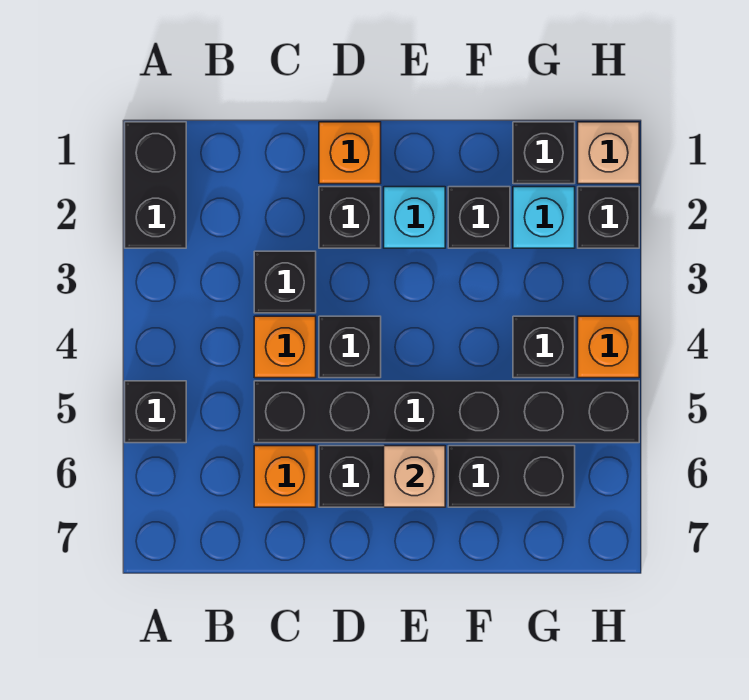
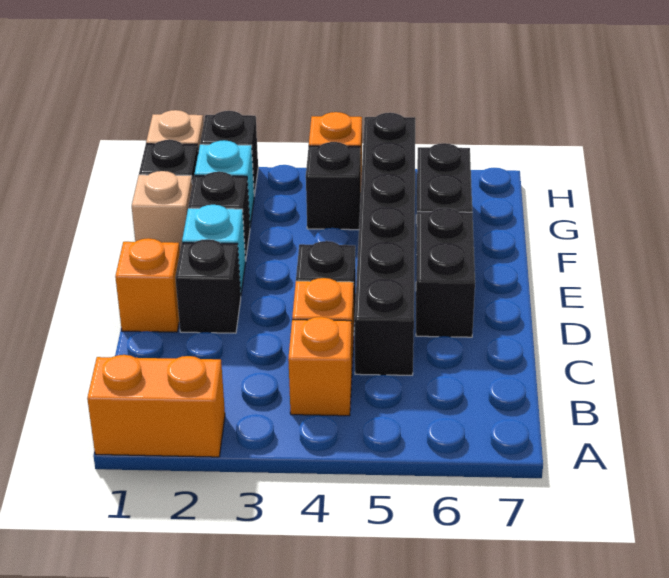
black 1x2 brick [125,122,186,248] -> orange 1x2 brick [87,355,225,457]
black 1x1 brick [125,381,186,443] -> none
black 1x1 brick [254,251,316,313] -> none
orange 1x1 brick [254,446,316,507] -> orange 1x1 brick moved to [288,317,352,416]
tan 1x1 brick [384,446,445,507] -> tan 1x1 brick moved to [132,171,192,249]

